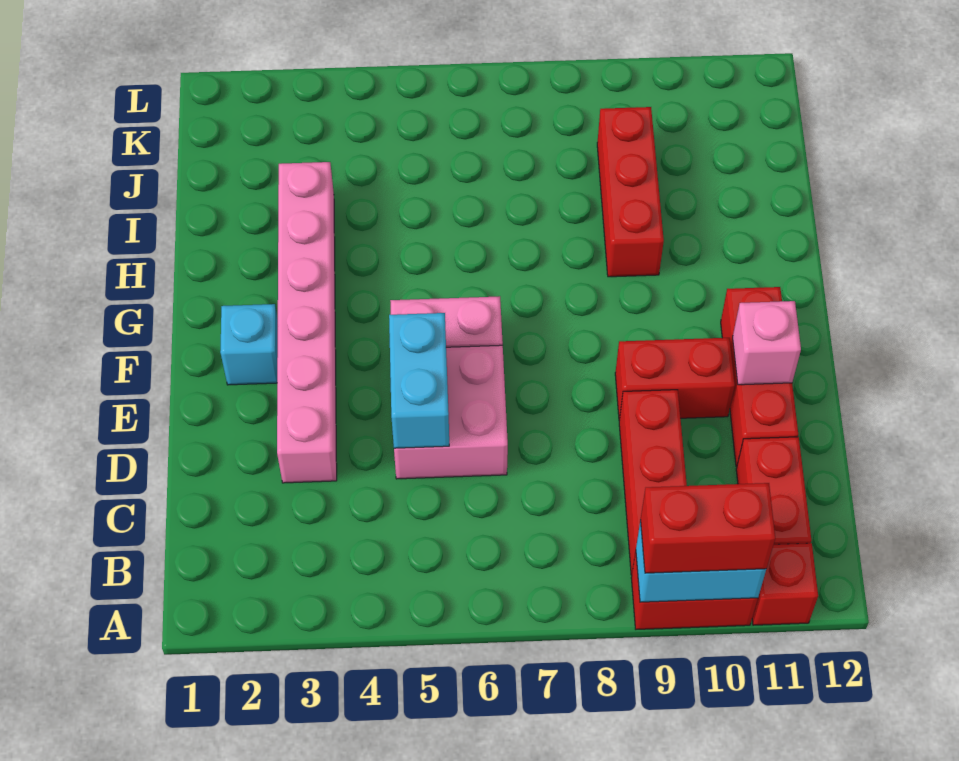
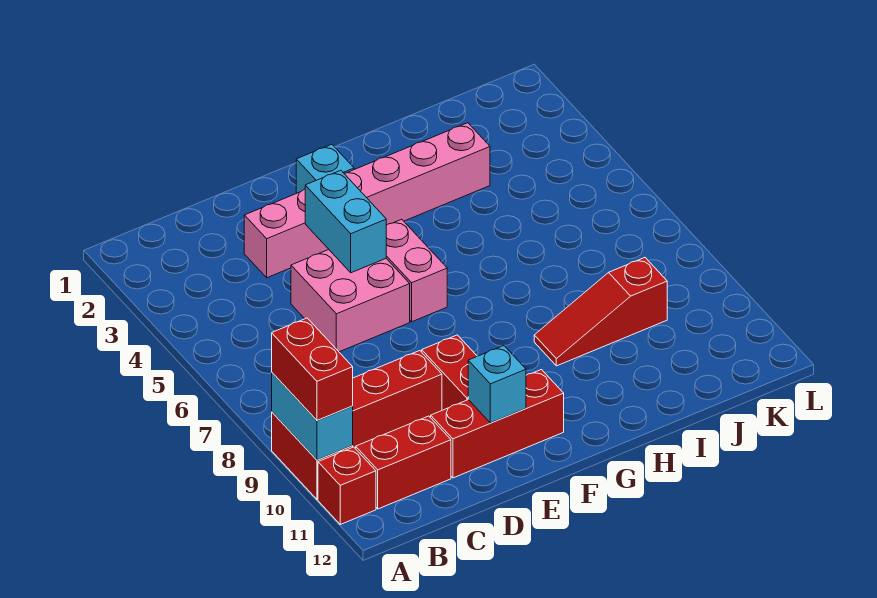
cyan 1x2 brick [389,313,449,448] -> cyan 1x2 brick turned to [305,170,386,273]
pink 1x1 brick [733,301,801,385] -> cyan 1x1 brick [468,346,526,423]
red 1x3 brick [597,107,664,277] -> red 1x3 slope [534,258,667,366]

